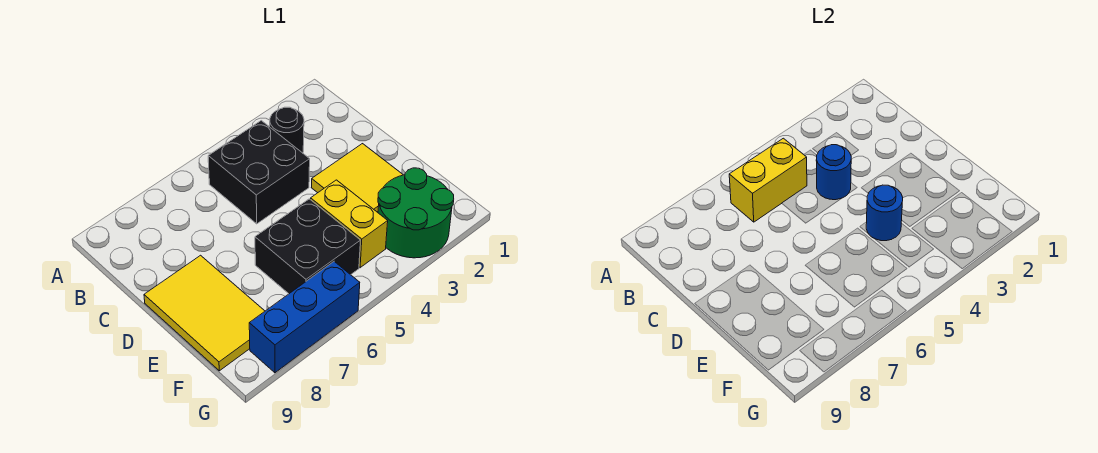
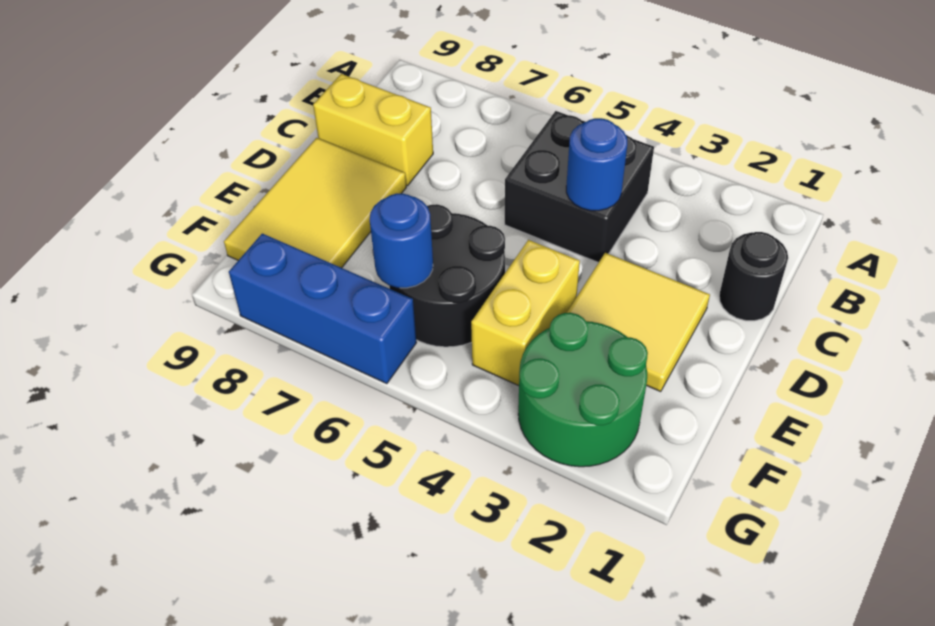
black 1x1 round brick [270,107,304,153] -> black 1x1 round brick moved to [719,232,788,321]
yellow 1x2 brick [729,138,807,222] -> yellow 1x2 brick moved to [313,74,433,186]
blue 1x1 round brick [866,185,903,241] -> blue 1x1 round brick moved to [370,194,433,288]
black 2x2 brick [255,199,361,294] -> black 2x2 round brick [389,204,505,347]

